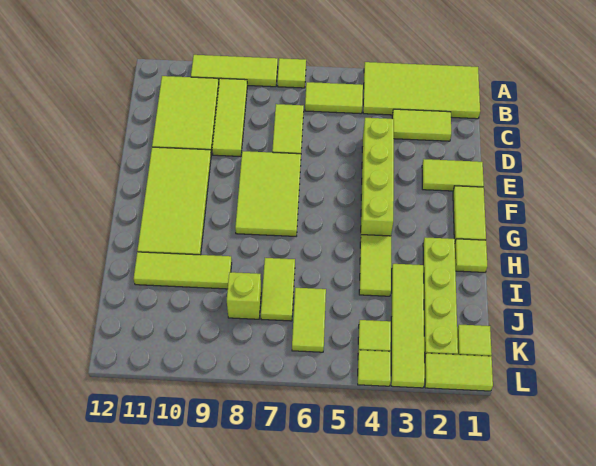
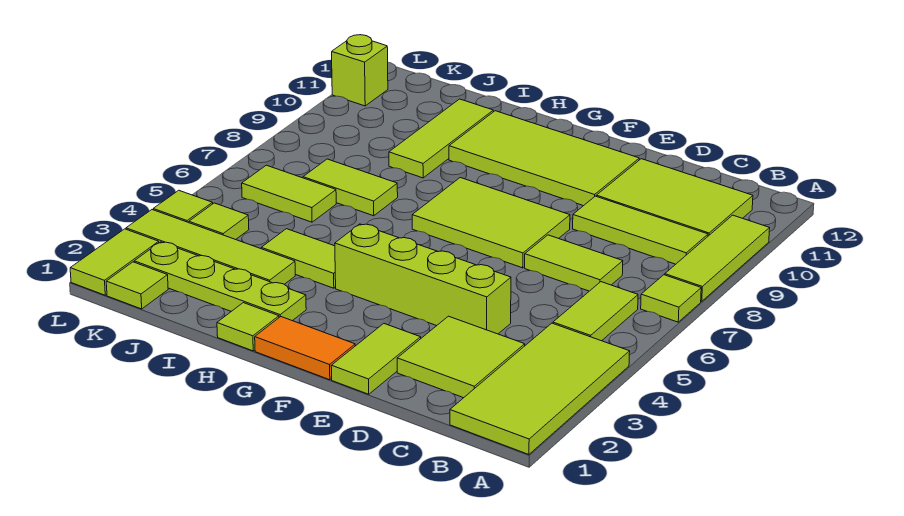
lime 1x2 tile [392,109,451,141] -> lime 2x2 tile [397,316,525,398]
lime 1x2 tile [453,186,486,241] -> orange 1x2 tile [255,317,355,380]
lime 1x1 brick [227,272,261,319] -> lime 1x1 brick moved to [332,35,388,106]

